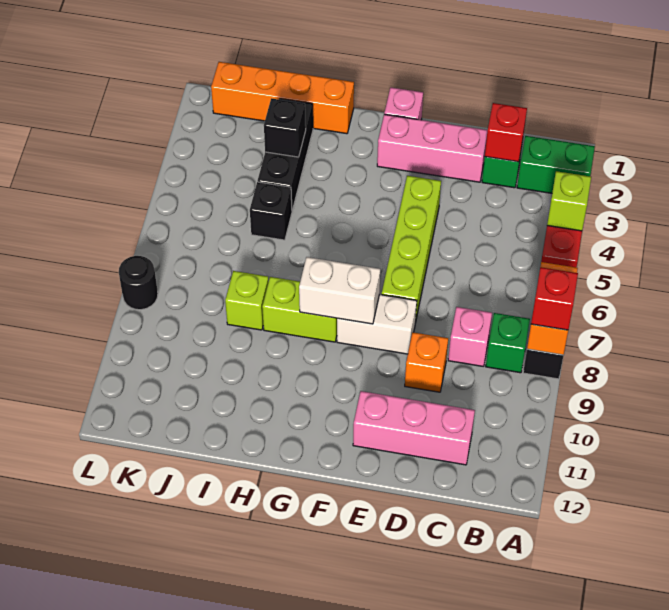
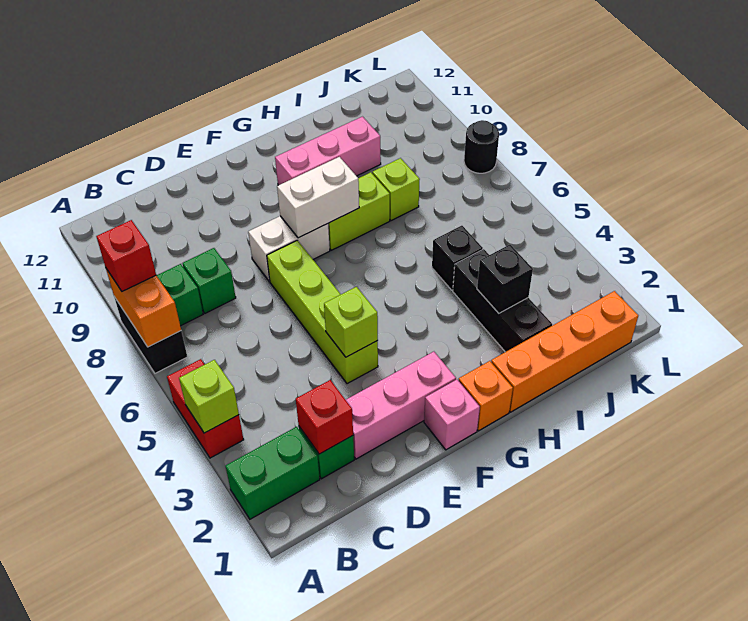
pink 1x1 brick [448,307,492,367] -> green 1x1 brick [183,248,236,313]
pink 1x3 brick [353,391,475,465] -> pink 1x3 brick moved to [275,117,381,185]
orange 1x1 brick [405,332,448,392] -> orange 1x1 brick moved to [458,361,513,431]
none -> lime 1x1 brick [324,287,378,357]

